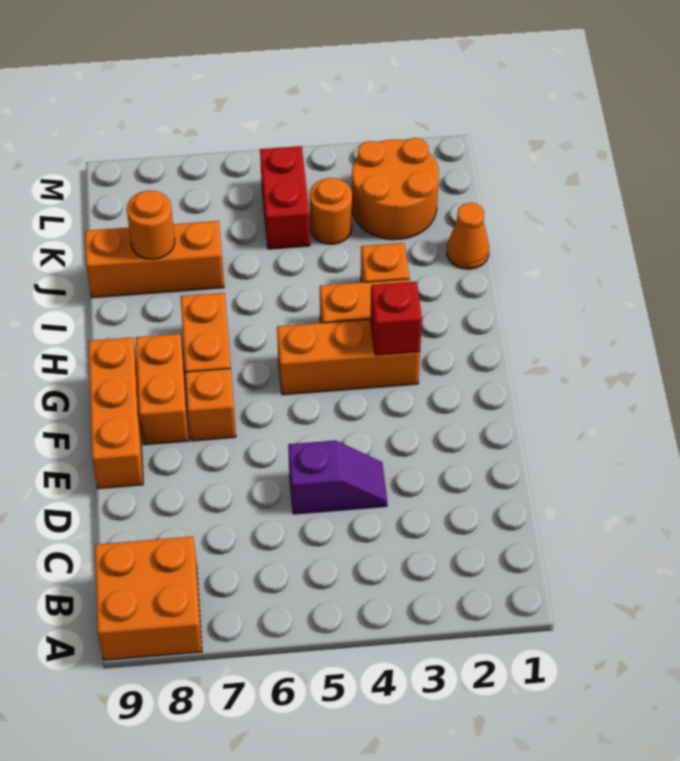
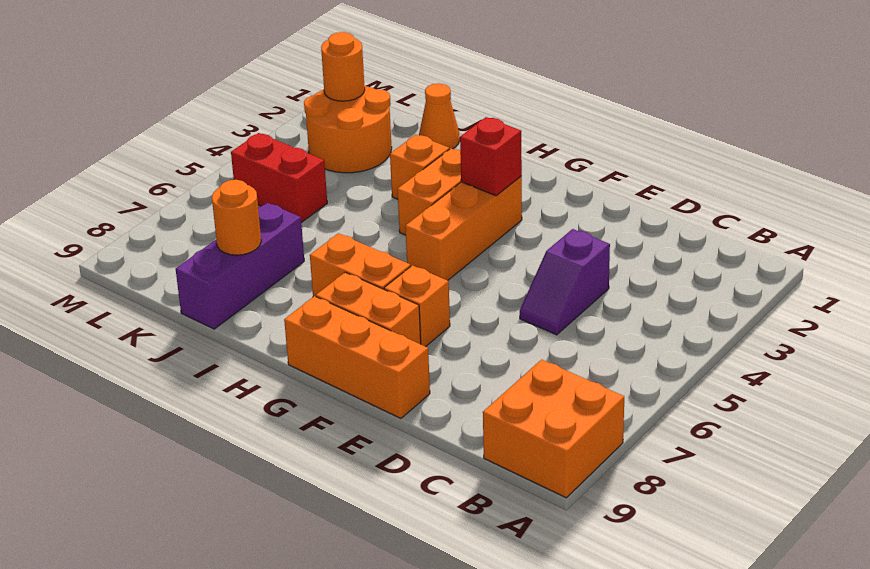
purple 1x2 slope [288,440,387,514] -> purple 1x2 slope turned to [520,229,610,335]
orange 1x3 brick [85,221,224,298] -> purple 1x3 brick [176,203,304,329]
orange 1x1 round brick [310,178,352,244] -> orange 1x1 round brick moved to [321,32,365,101]

